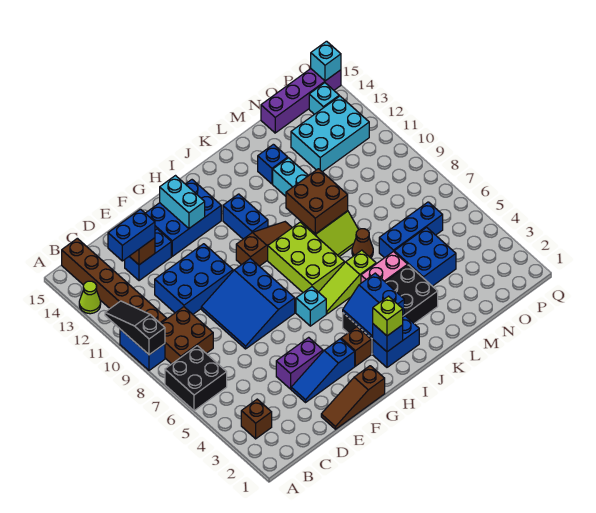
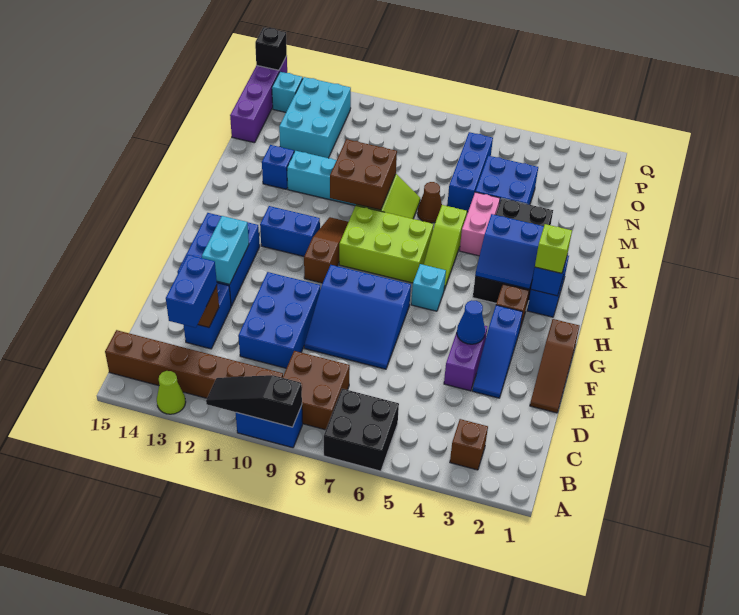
none -> blue 1x1 cone [457,300,485,344]
cyan 1x2 brick [160,176,205,228] -> cyan 1x2 brick turned to [202,216,249,284]
cyan 1x1 brick [311,41,341,81] -> black 1x1 brick [255,27,287,70]

